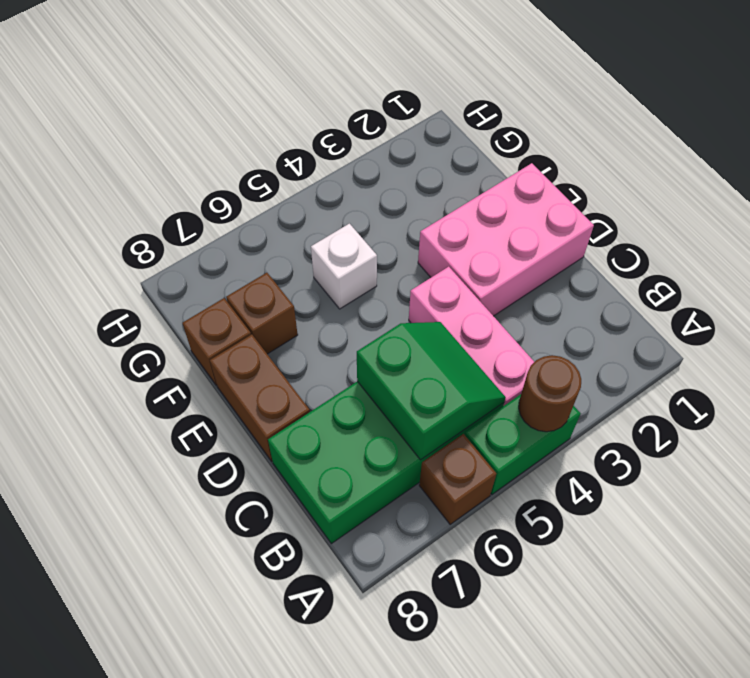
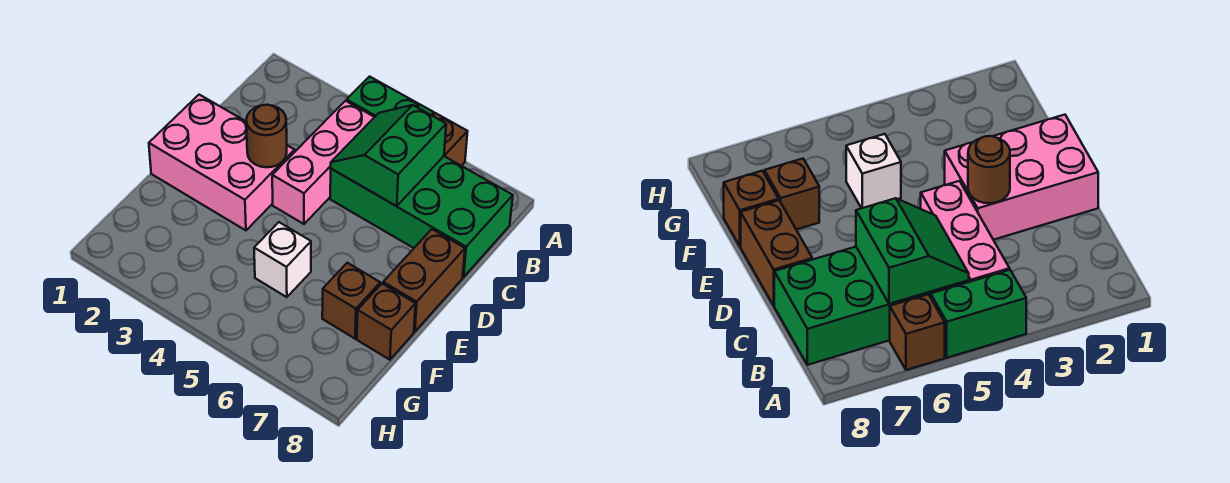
brown 1x1 round brick [519,355,581,432] -> brown 1x1 round brick moved to [246,105,287,167]

